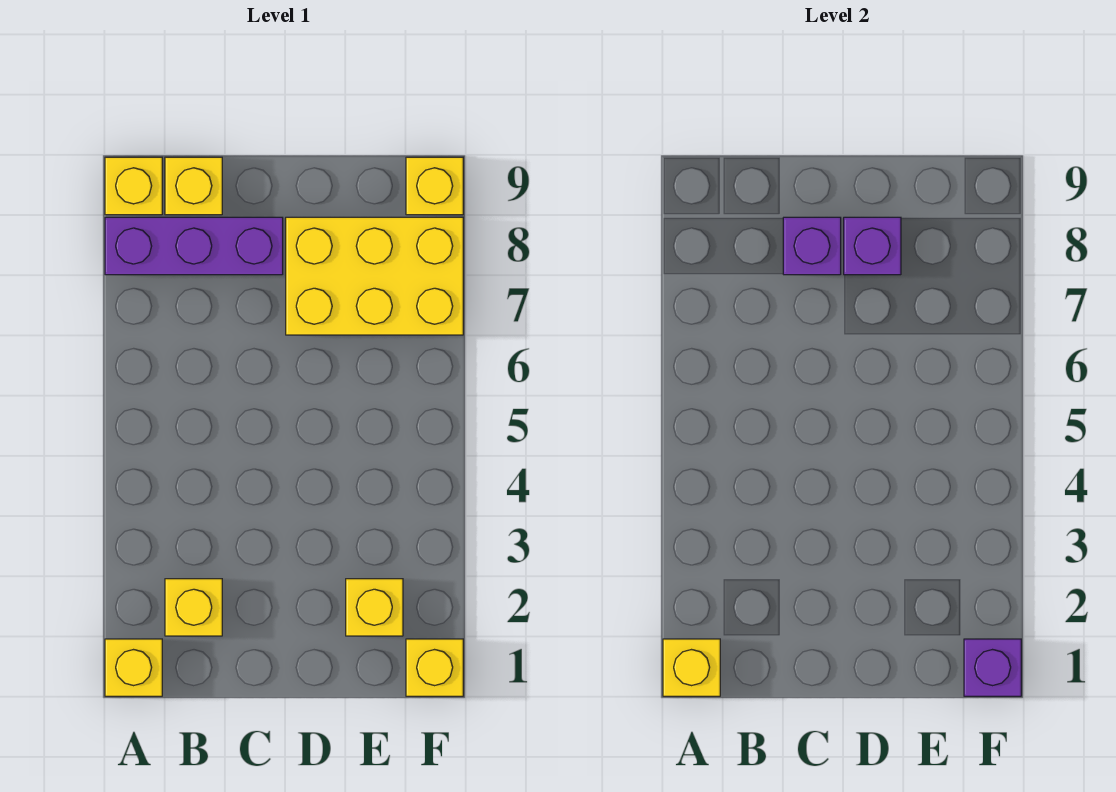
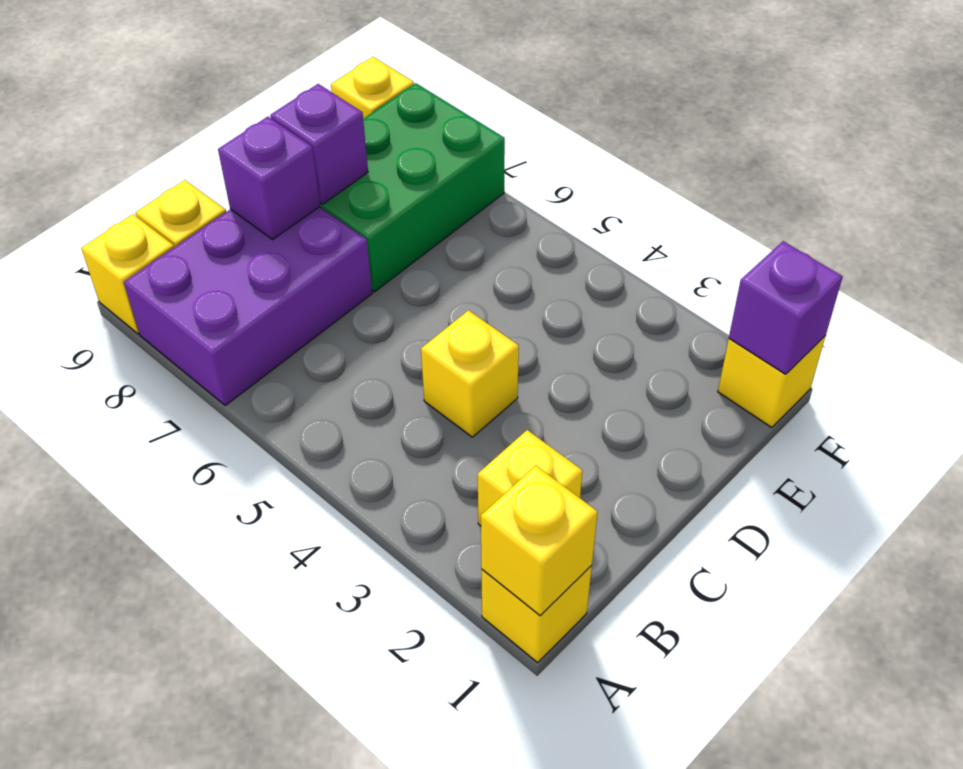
purple 1x3 brick [105,217,283,275] -> purple 2x3 brick [124,207,372,406]
yellow 2x3 brick [286,217,463,335] -> green 2x3 brick [320,83,505,292]
yellow 1x1 brick [346,579,403,636] -> yellow 1x1 brick moved to [421,310,519,437]

